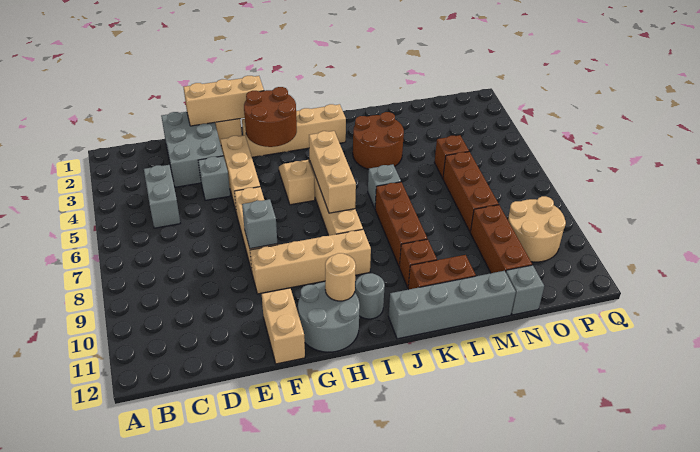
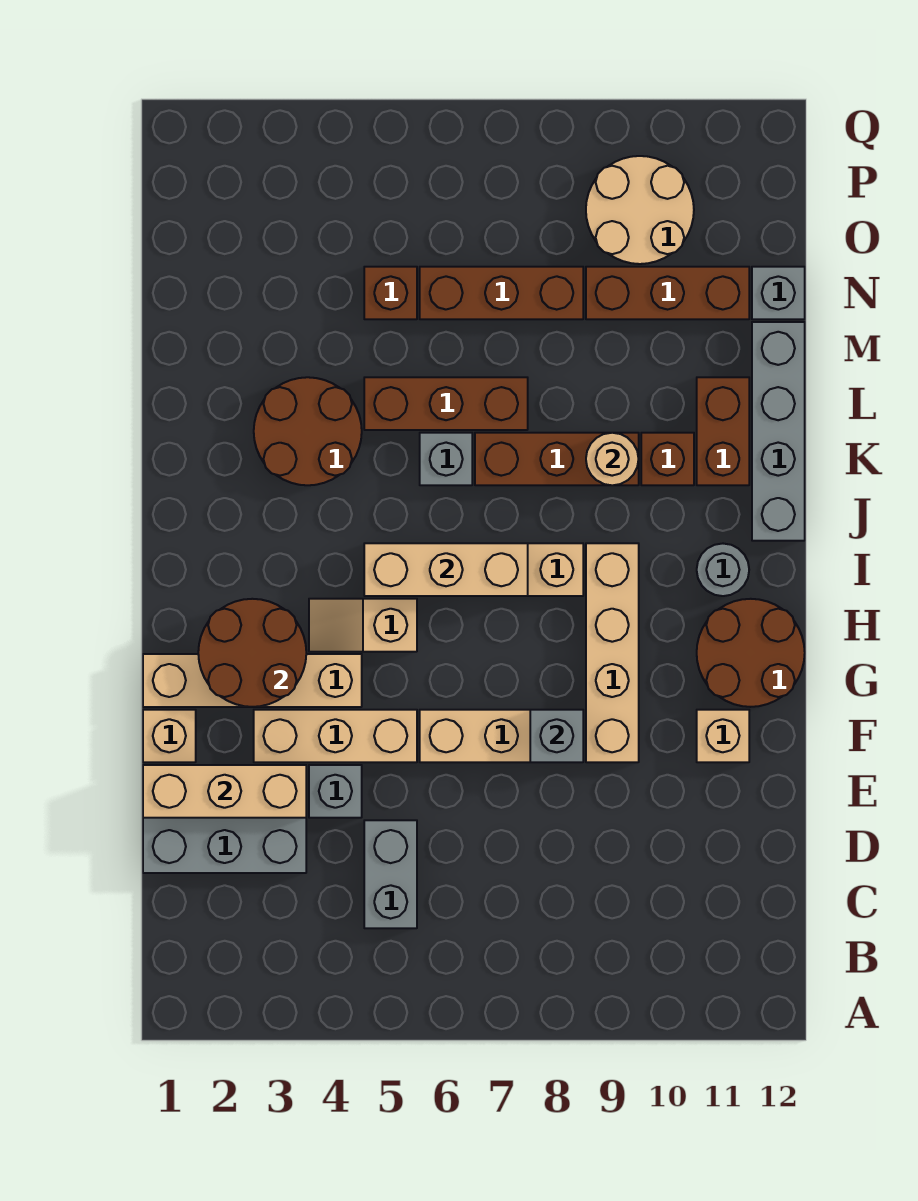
grey 1x2 brick [144,165,180,228] -> grey 1x2 brick turned to [364,820,417,928]
tan 1x3 brick [184,76,264,126] -> tan 1x3 brick turned to [143,765,306,818]
tan 1x2 brick [262,288,305,364] -> tan 1x1 brick [697,710,749,762]
tan 1x4 brick [242,104,346,157] -> tan 1x4 brick turned to [143,654,362,707]
grey 2x2 round brick [298,282,360,352] -> brown 2x2 round brick [697,599,805,707]
tan 1x1 round brick [325,253,356,301] -> tan 1x1 round brick moved to [586,433,639,485]
none -> brown 1x3 brick [364,377,528,430]

